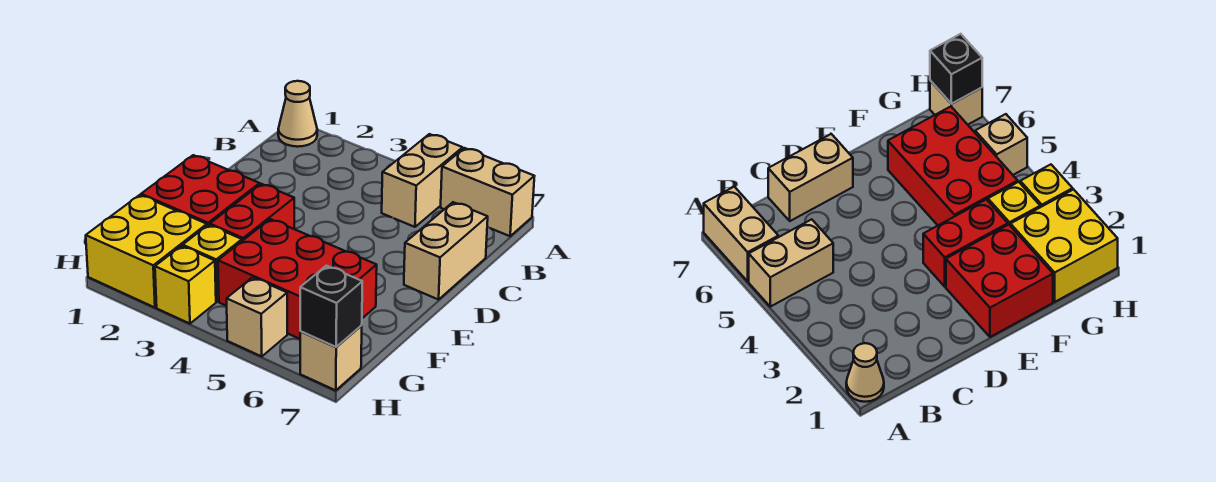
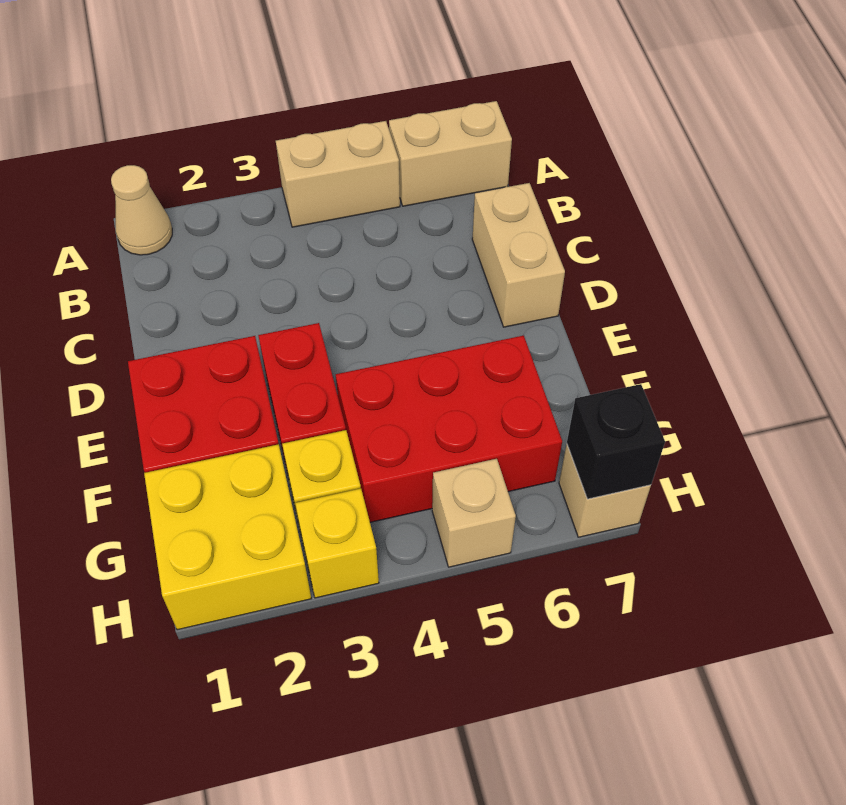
tan 1x2 brick [382,134,463,227] -> tan 1x2 brick turned to [276,121,400,227]

